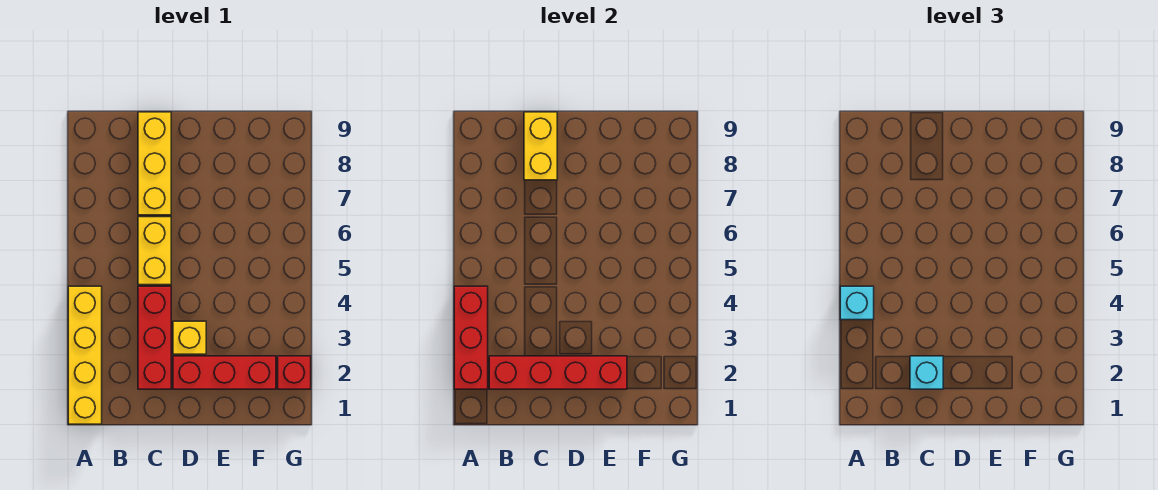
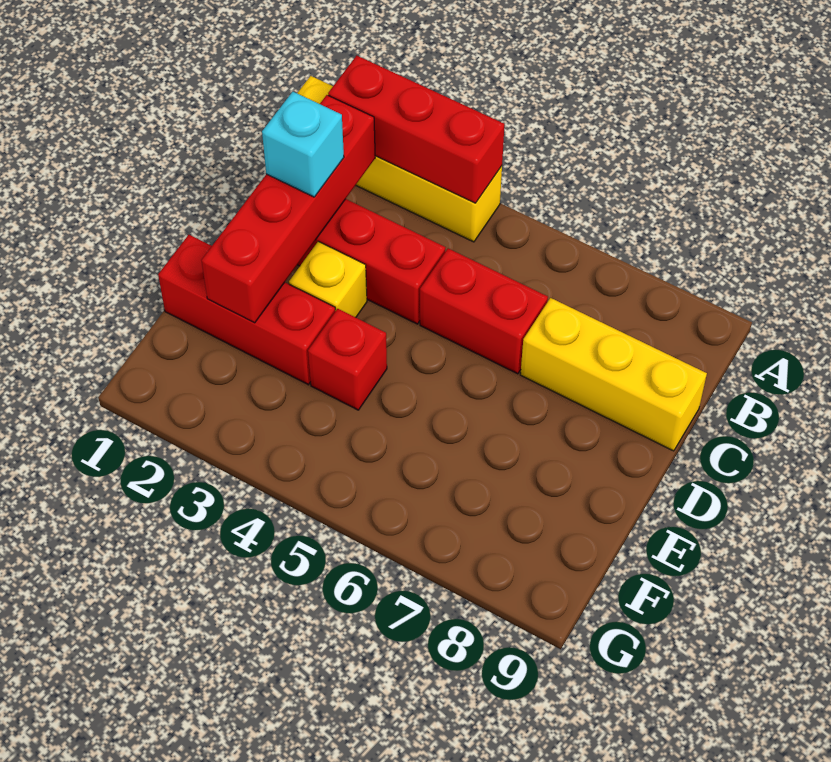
cyan 1x1 brick [840,286,874,320] -> none
yellow 1x2 brick [138,217,171,285] -> red 1x2 brick [420,248,548,374]
yellow 1x2 brick [524,112,557,180] -> none
red 1x3 brick [173,356,276,389] -> red 1x3 brick turned to [158,235,335,385]
red 1x1 brick [278,356,311,389] -> red 1x1 brick moved to [308,309,387,410]

